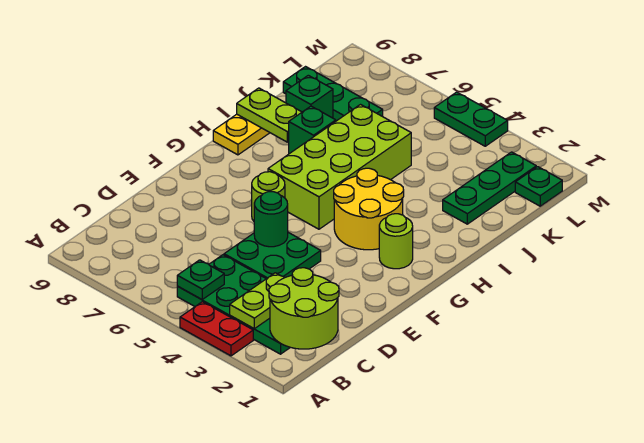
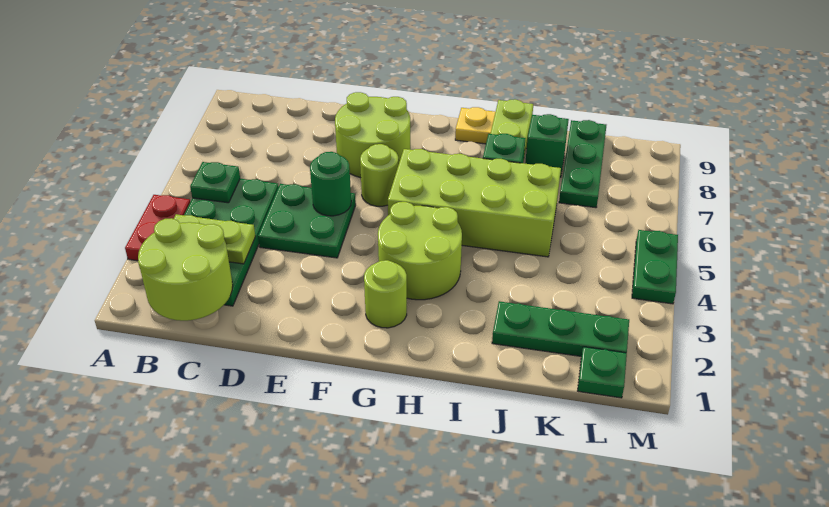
none -> lime 2x2 round brick [335,92,410,178]
yellow 2x2 round brick [334,168,404,250] -> lime 2x2 round brick [378,202,462,300]

